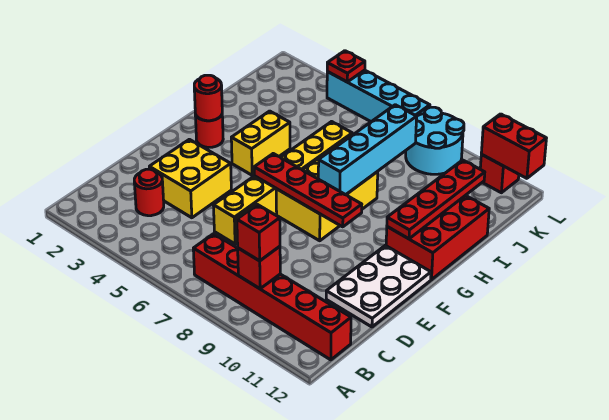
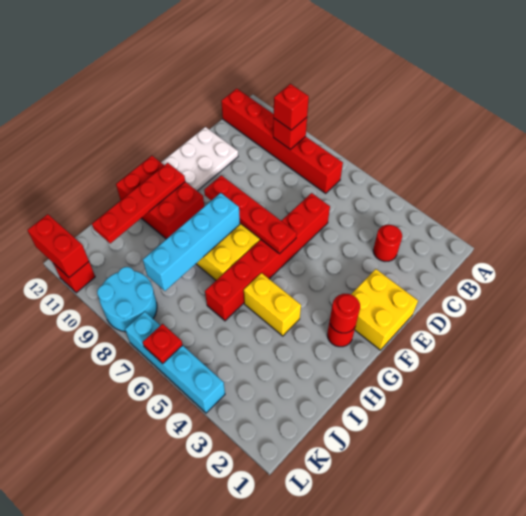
yellow 2x2 brick [149,139,231,218] -> yellow 2x2 brick moved to [351,269,418,350]
yellow 1x6 brick [213,122,352,244] -> red 1x6 brick [205,193,330,321]
yellow 1x2 brick [231,111,290,175] -> yellow 1x2 brick turned to [244,273,301,336]
red 2x3 brick [386,195,489,280] -> red 2x3 brick turned to [116,156,204,239]
red 1x1 plate [327,51,365,82] -> red 1x1 plate moved to [143,324,182,364]

